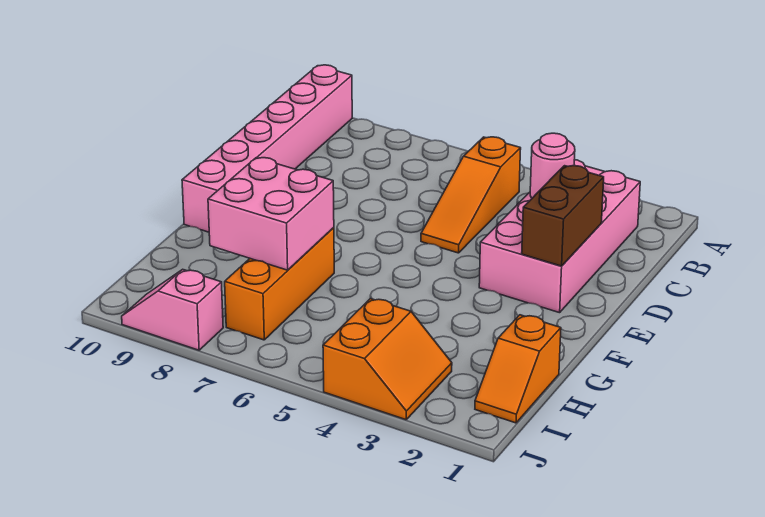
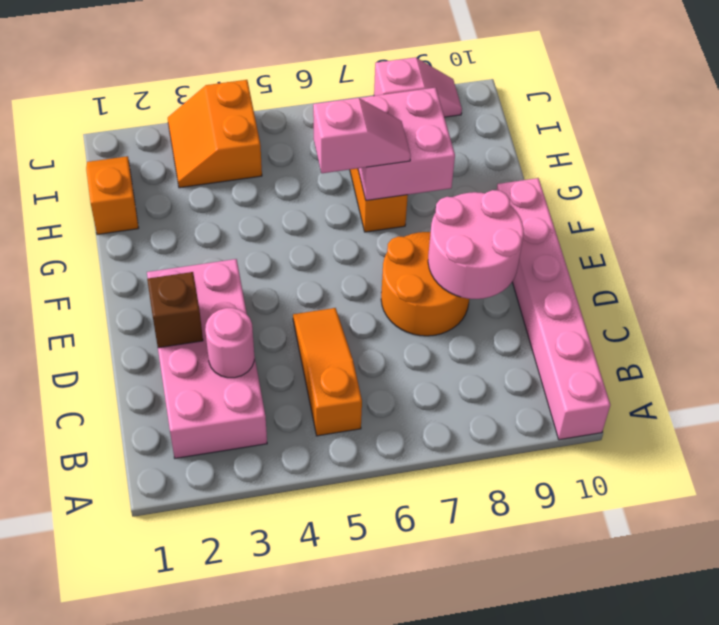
brown 1x2 brick [522,166,604,266] -> brown 1x1 brick [147,272,203,348]
none -> orange 2x2 round brick [381,232,469,336]
none -> pink 2x2 round brick [428,190,524,299]
none -> pink 1x2 slope [313,98,411,173]

